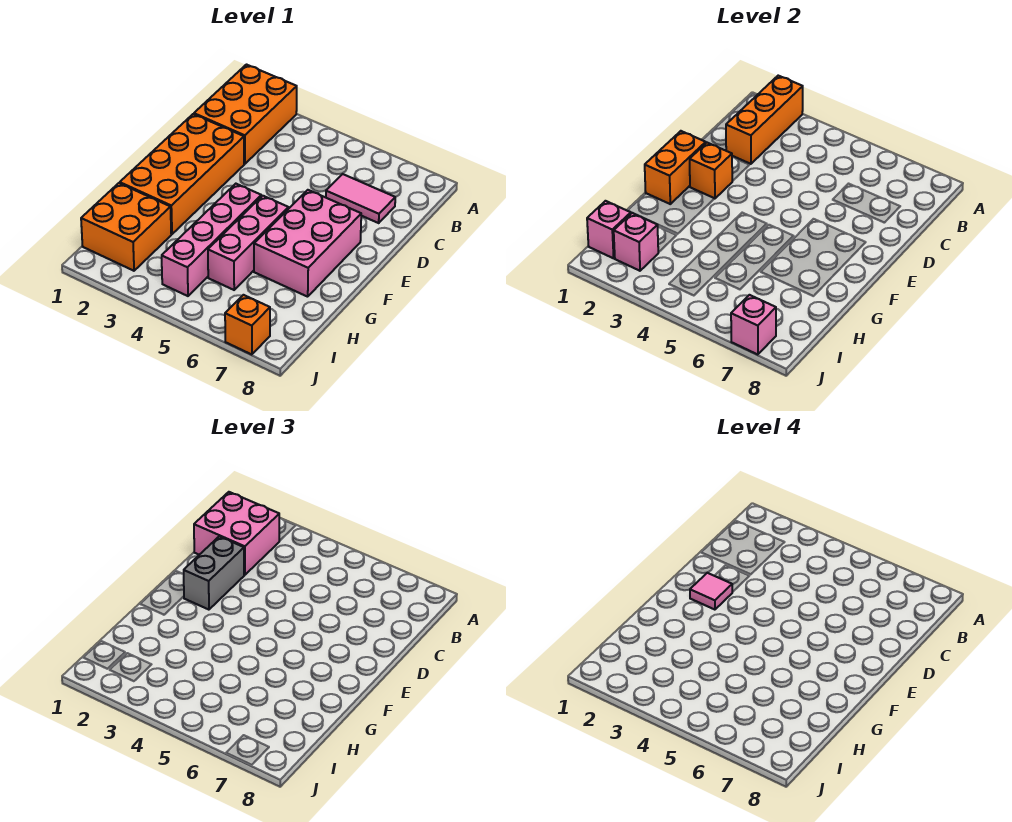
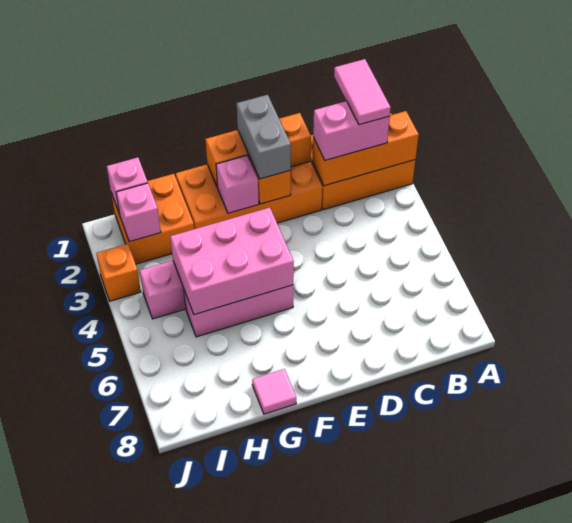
pink 2x2 brick [194,492,279,575] -> pink 1x2 brick [313,101,390,160]
pink 1x2 tile [326,174,395,223] -> pink 1x2 tile moved to [334,59,391,125]
grey 1x2 brick [184,536,244,610] -> grey 1x2 brick turned to [237,95,291,179]
orange 1x2 brick [645,131,706,204] -> orange 1x3 brick [206,113,311,187]
pink 1x1 tile [690,573,732,610] -> pink 1x1 tile moved to [252,369,296,414]
pink 2x3 brick [254,190,361,297] -> pink 2x3 brick moved to [170,208,294,315]
orange 1x1 brick [225,295,270,355] -> orange 1x1 brick moved to [96,244,141,301]
pink 1x1 brick [731,295,776,355] -> pink 1x1 brick moved to [216,156,259,213]

